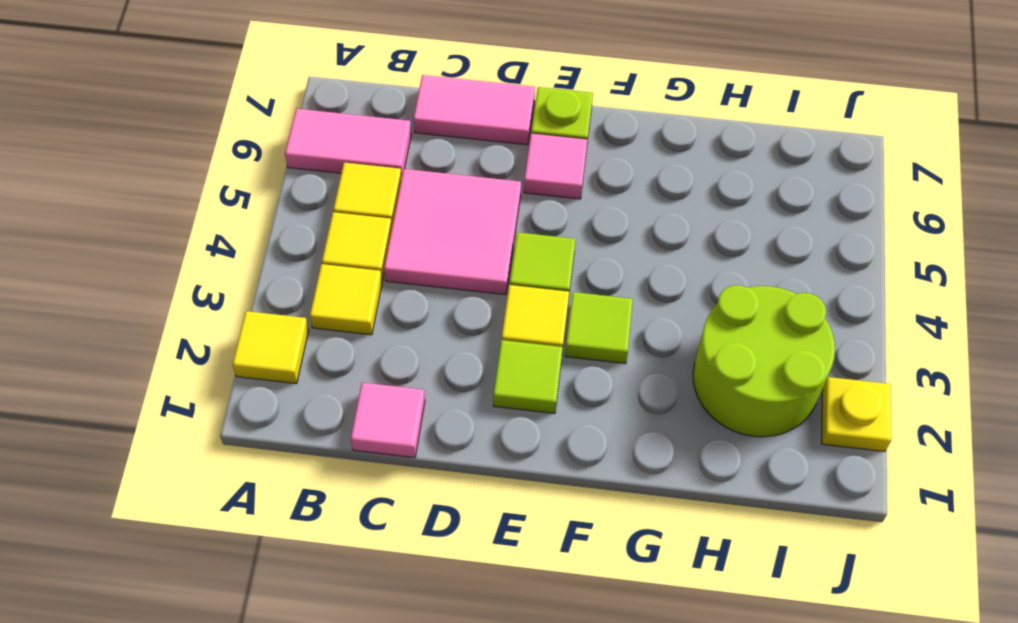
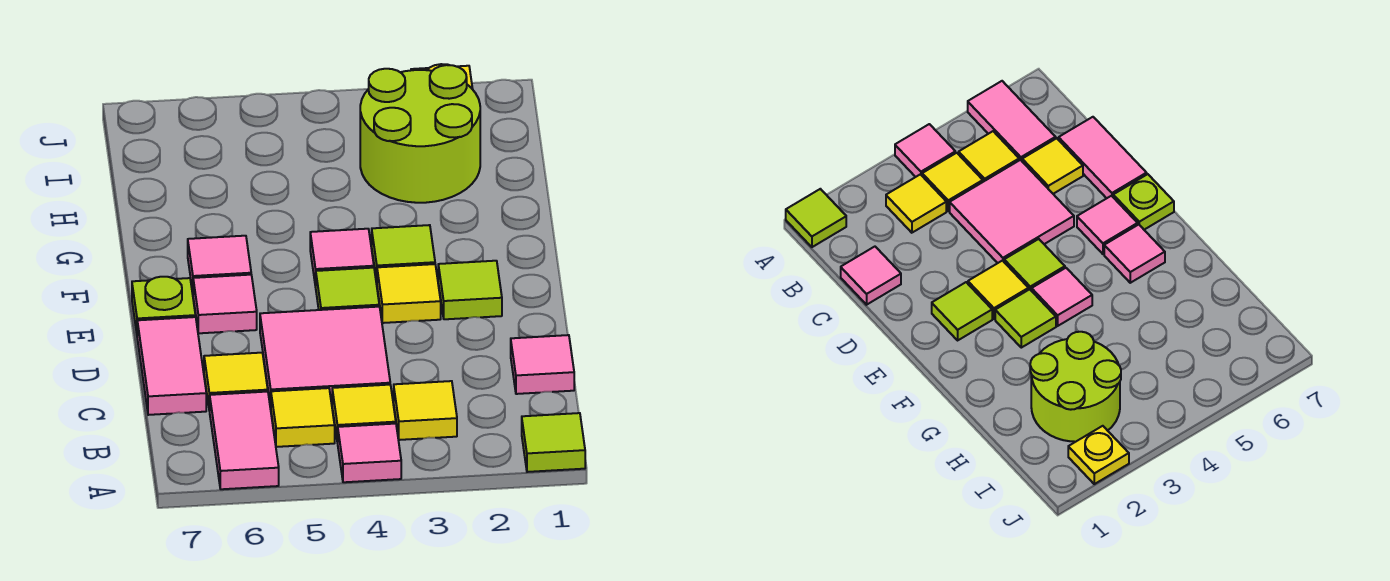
none -> lime 1x1 tile [522,413,585,472]
yellow 1x1 tile [232,311,309,384] -> yellow 1x1 tile moved to [204,353,268,411]
none -> pink 1x1 tile [338,424,401,482]
none -> pink 1x1 tile [310,229,374,287]
none -> pink 1x1 tile [188,236,251,291]

